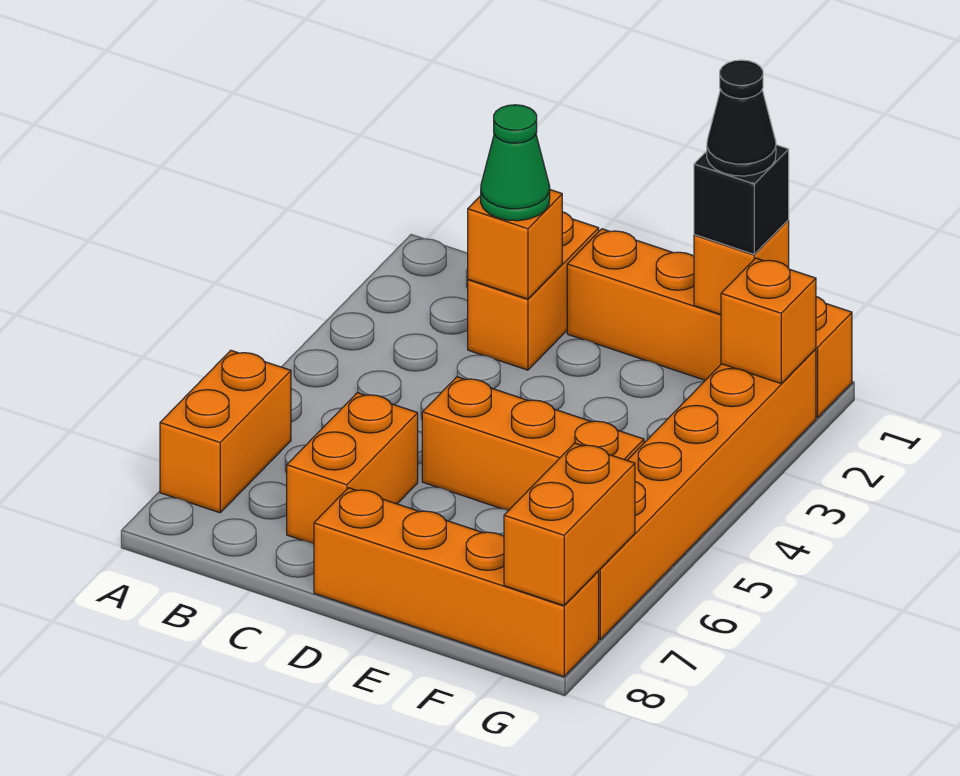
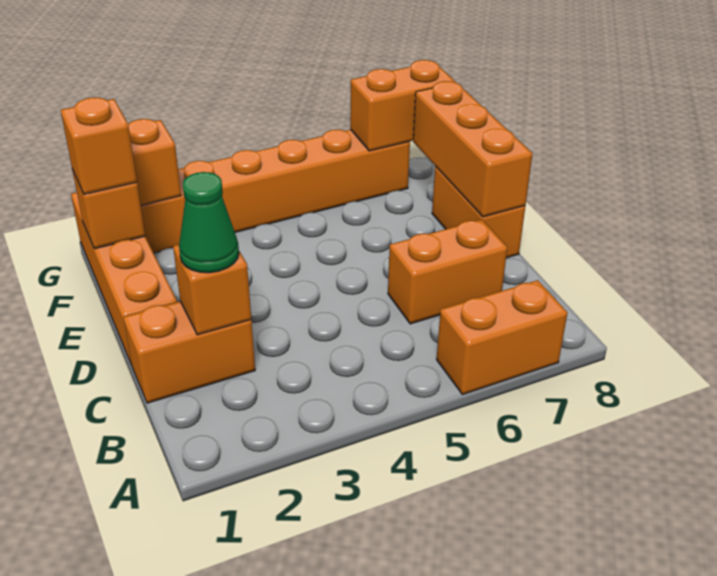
orange 1x3 brick [422,377,644,510] -> orange 1x3 brick moved to [413,81,533,217]
orange 1x4 brick [314,488,599,677] -> orange 1x2 brick [432,166,525,258]
black 1x1 brick [694,145,789,254] -> orange 1x1 brick [61,97,137,194]
black 1x1 cone [707,60,776,176] -> none

